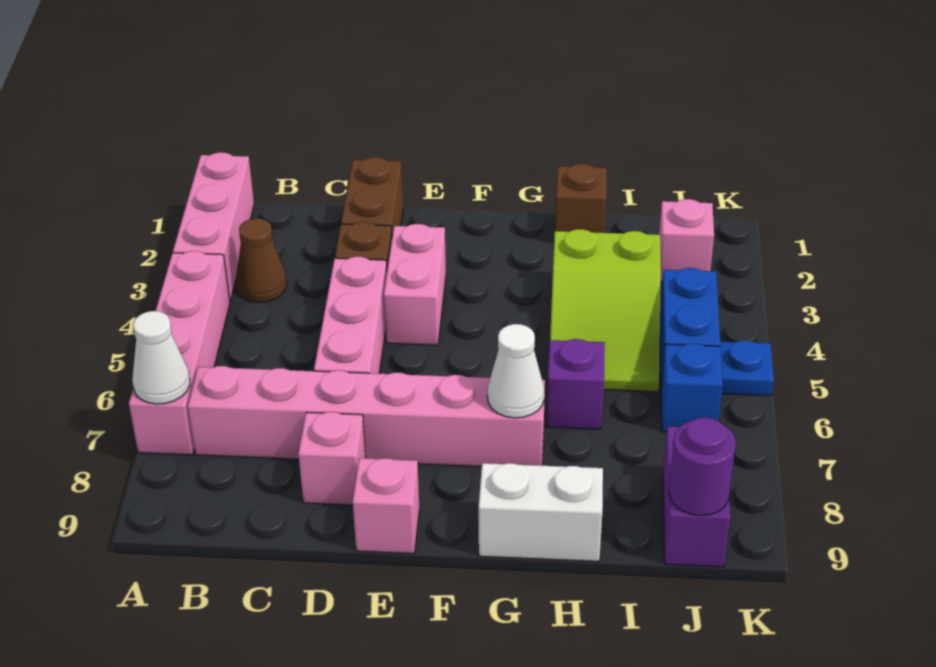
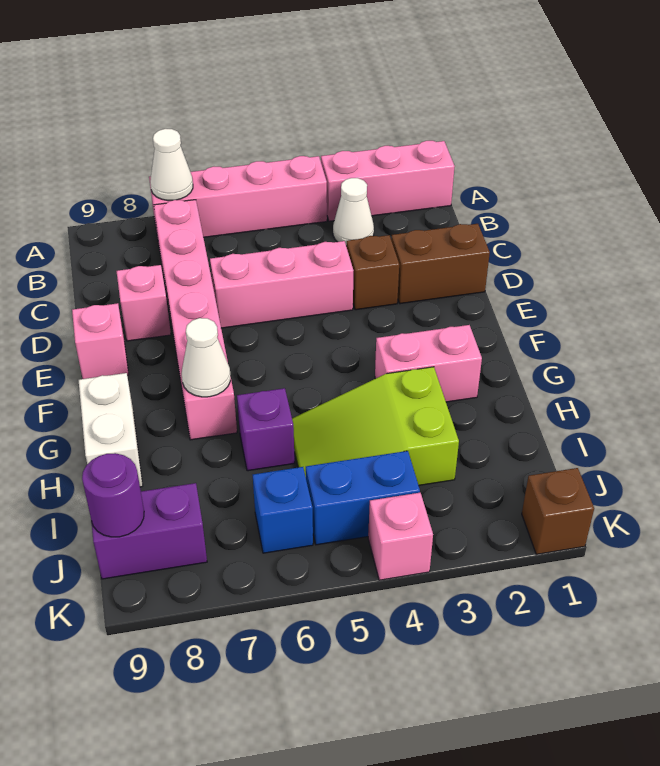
brown 1x1 cone [236,218,287,302] -> white 1x1 cone [333,178,374,246]
pink 1x2 brick [384,224,446,345] -> pink 1x2 brick moved to [375,325,482,402]
brown 1x1 brick [555,164,607,233] -> brown 1x1 brick moved to [522,468,594,554]
pink 1x1 brick [659,199,714,282] -> pink 1x1 brick moved to [368,493,433,580]
blue 1x1 plate [720,340,774,396] -> none

